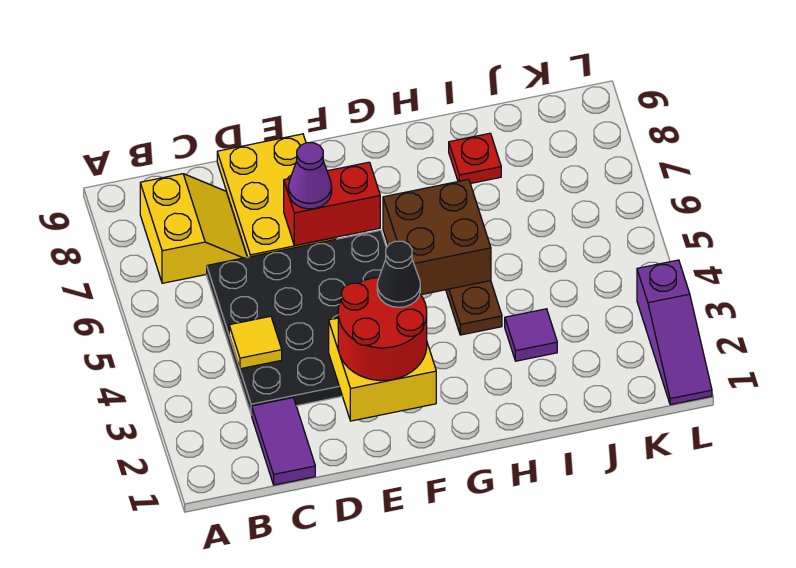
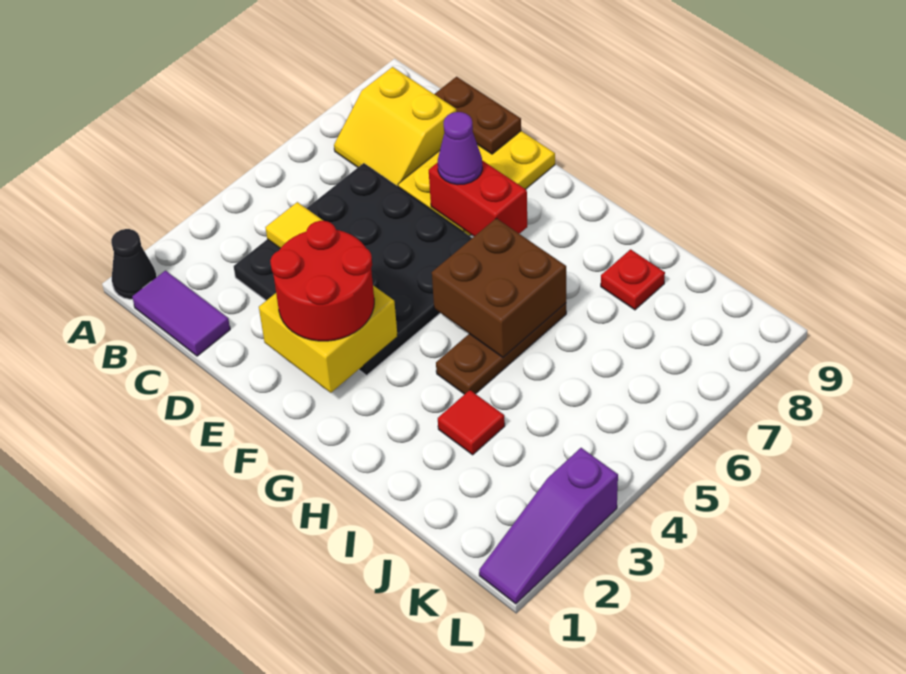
yellow 2x2 slope [140,174,247,283] -> yellow 2x2 slope turned to [334,67,456,186]
purple 1x2 tile [252,398,315,485] -> purple 1x2 tile turned to [132,271,230,356]
none -> brown 1x2 plate [435,77,521,154]
black 1x1 cone [377,241,420,307] -> black 1x1 cone moved to [111,229,157,299]
purple 1x1 tile [505,309,557,361] -> red 1x1 tile [438,390,505,455]

